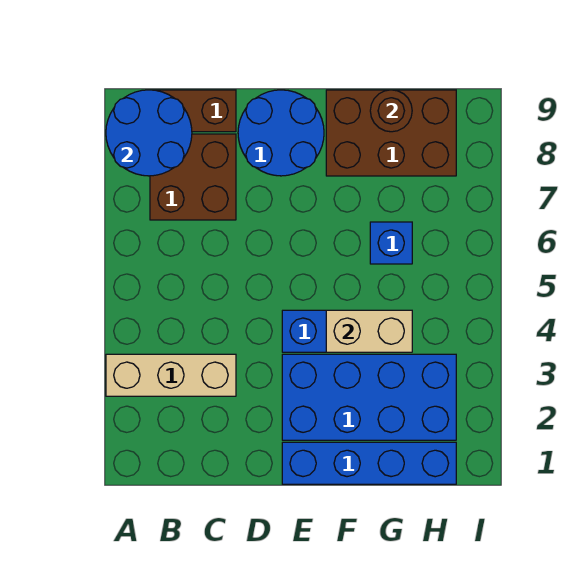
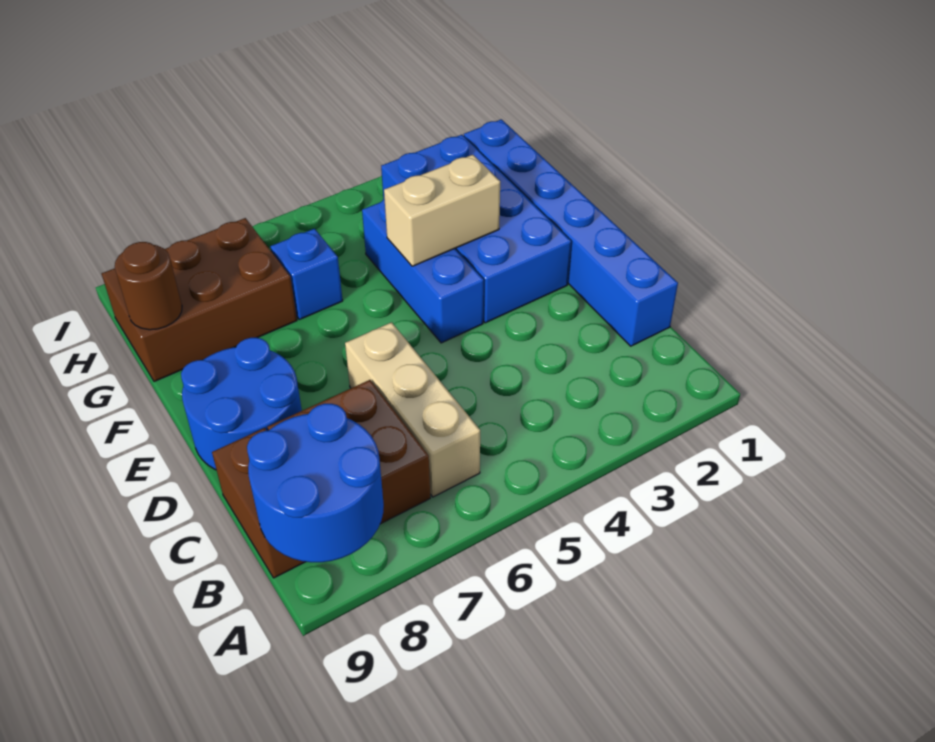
tan 1x3 brick [106,354,236,396] -> tan 1x3 brick moved to [345,322,480,497]
blue 1x4 brick [282,442,456,484] -> blue 1x6 brick [464,119,678,346]
tan 1x2 brick [326,310,412,352] -> tan 1x2 brick turned to [384,155,500,266]
brown 2x3 brick [326,90,456,176] -> brown 2x3 brick turned to [102,218,297,382]

